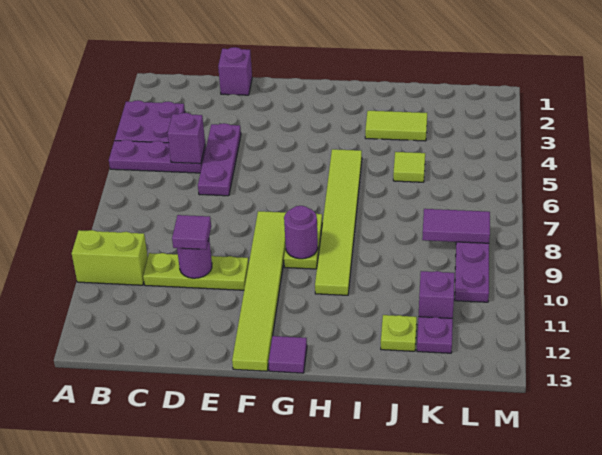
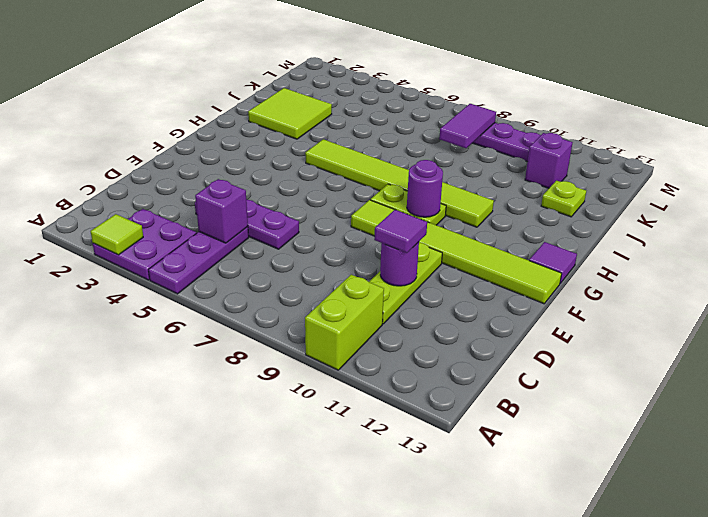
purple 1x1 brick [218,47,252,95] -> none
lime 1x2 tile [365,111,427,141] -> lime 2x2 tile [248,88,332,139]
lime 1x1 tile [393,152,425,182] -> lime 1x1 tile moved to [90,214,143,255]
purple 1x1 plate [417,317,453,353] -> none

